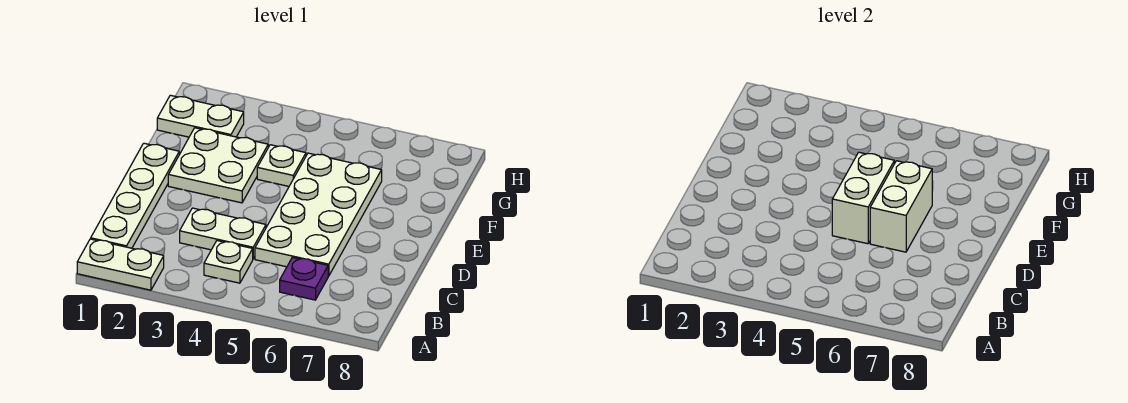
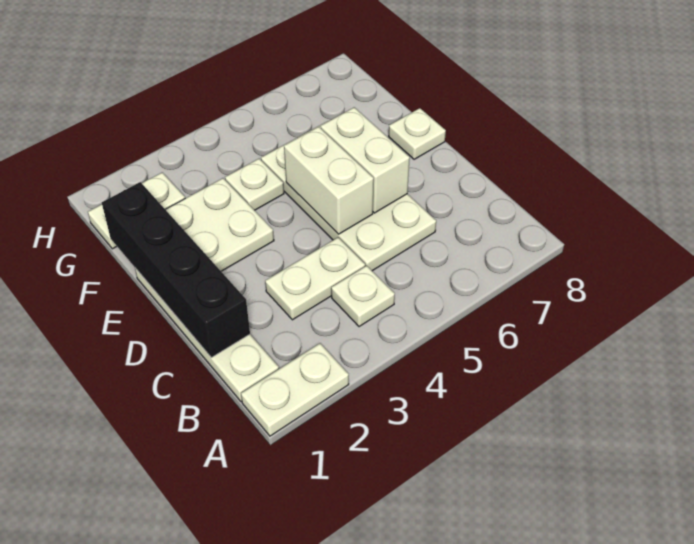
purple 1x1 plate [280,257,328,300] -> none
none -> black 1x4 brick [102,182,250,357]
none -> white 1x1 plate [389,108,446,159]

